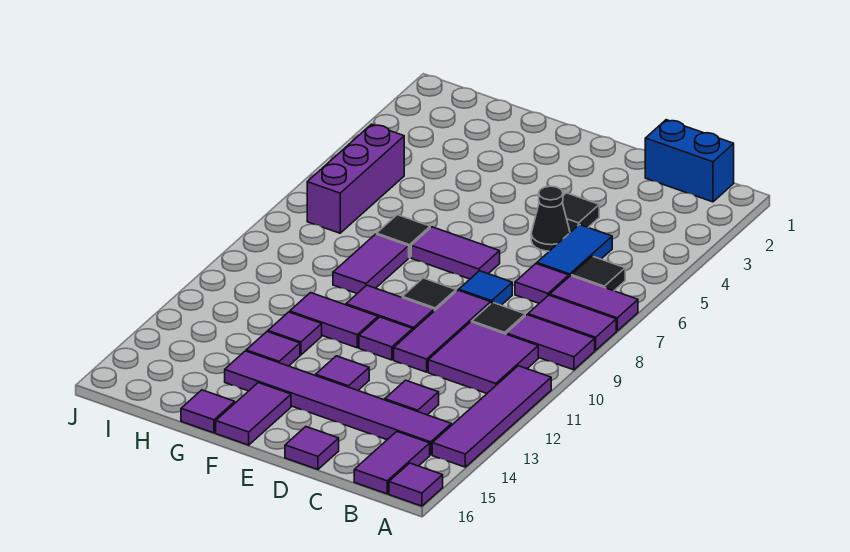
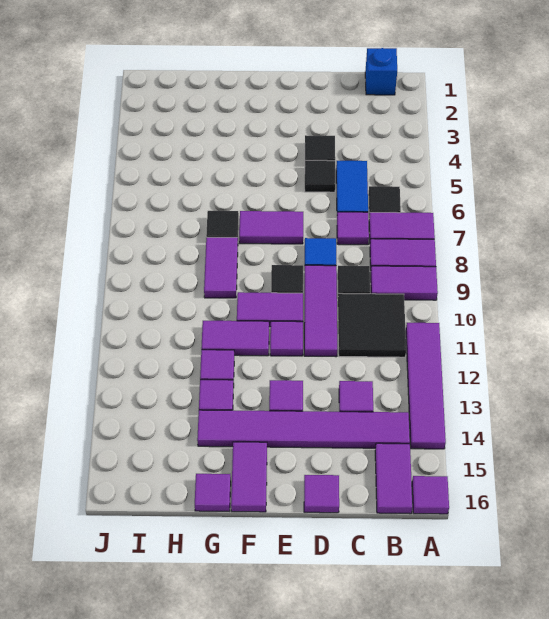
blue 1x2 brick [645,120,734,202] -> blue 1x1 brick [365,48,397,95]
purple 2x2 tile [428,322,538,393] -> black 2x2 tile [338,293,406,357]
black 1x1 cone [531,186,570,251] -> black 1x1 tile [305,160,335,192]
purple 1x3 brick [307,124,404,233] -> none

